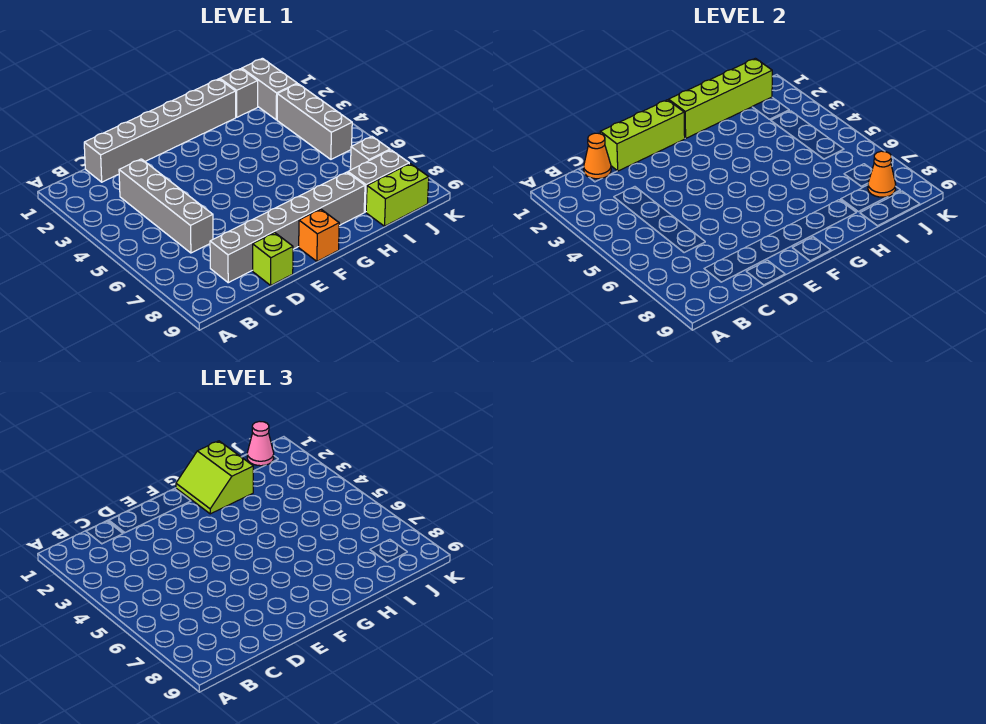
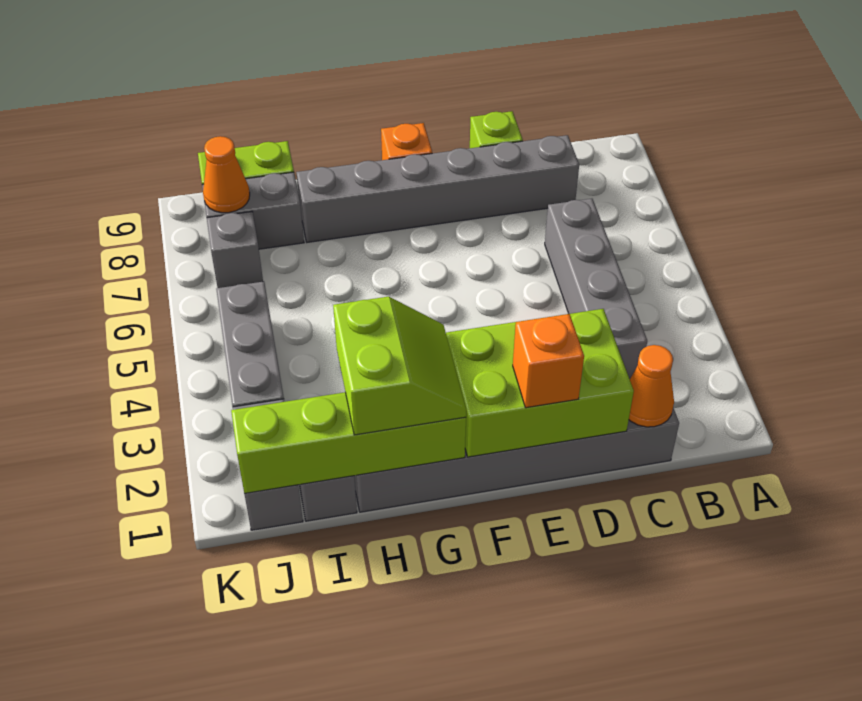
lime 1x3 brick [600,100,685,171] -> lime 2x3 brick [446,309,634,457]
none -> orange 1x1 brick [513,314,584,408]
pink 1x1 cone [247,421,274,466] -> none

